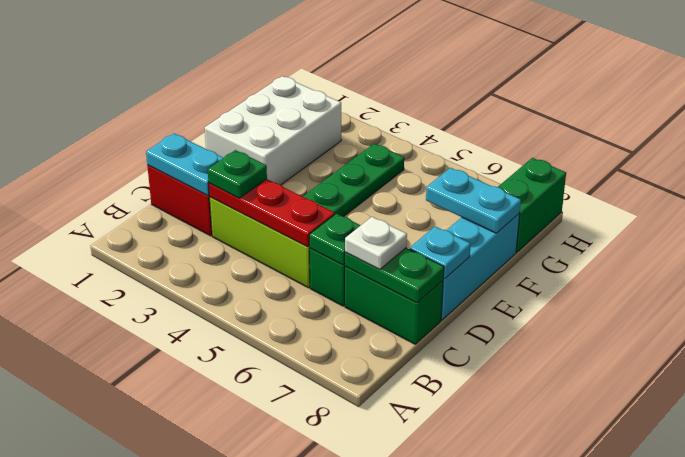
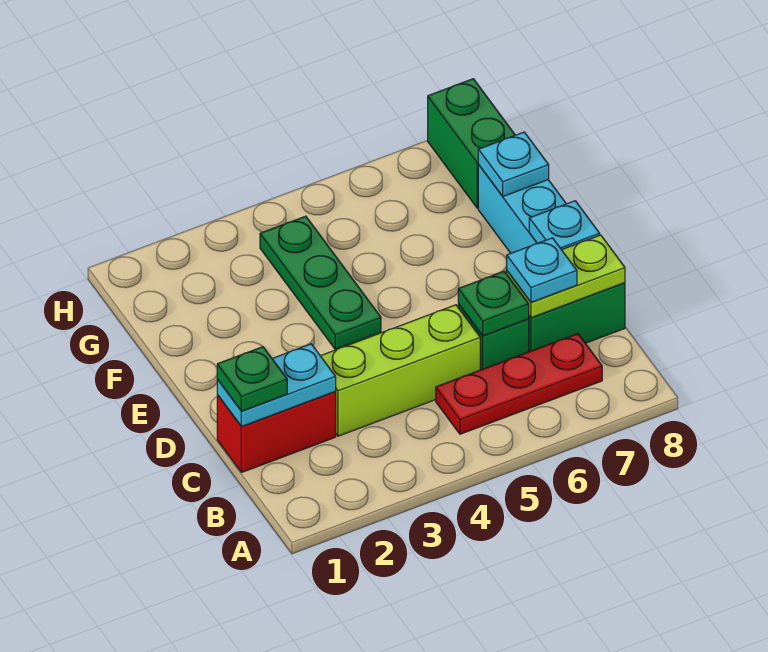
red 1x3 plate [209,179,335,247] -> red 1x3 plate moved to [436,334,602,434]
green 1x1 plate [208,150,267,198] -> green 1x1 plate moved to [217,347,287,411]
green 1x2 plate [345,248,444,303] -> lime 1x2 plate [507,235,625,318]
white 1x1 plate [345,217,407,269] -> cyan 1x1 plate [507,238,577,302]
white 2x3 brick [204,76,342,185] -> none
cyan 1x2 plate [426,168,521,233] -> cyan 1x1 plate [478,132,549,196]

